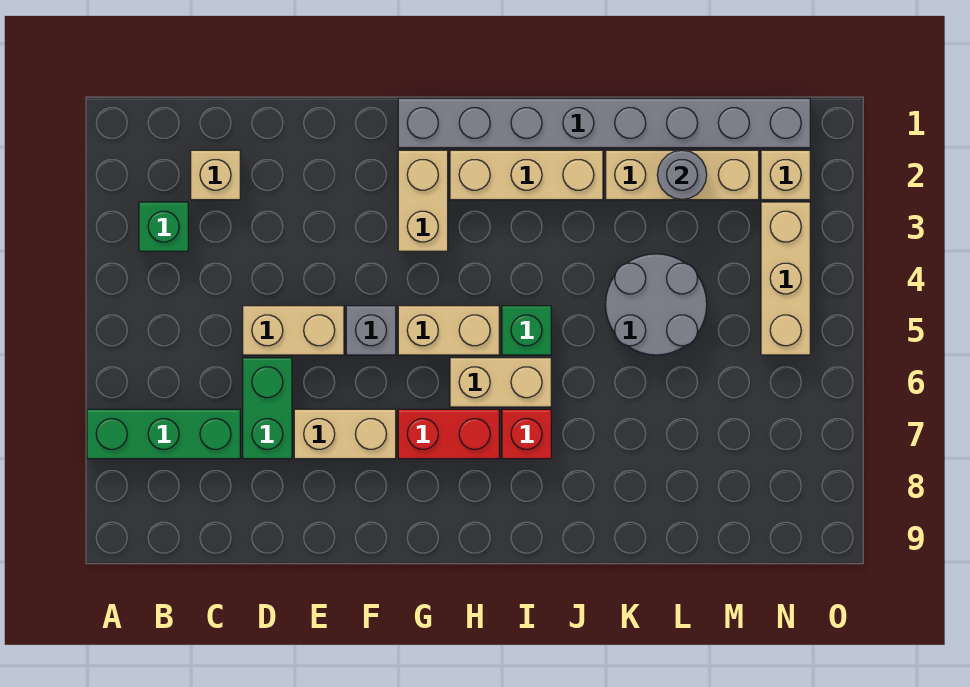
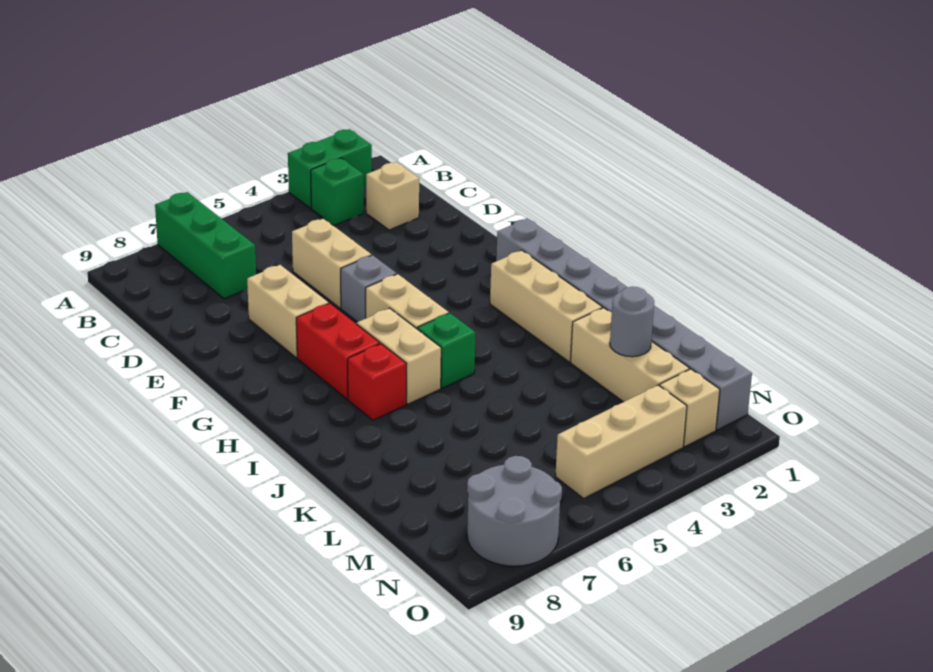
green 1x2 brick [243,358,292,459] -> green 1x2 brick moved to [288,129,372,208]
tan 1x2 brick [398,150,448,251] -> none
grey 2x2 round brick [606,254,707,355] -> grey 2x2 round brick moved to [467,456,562,566]

